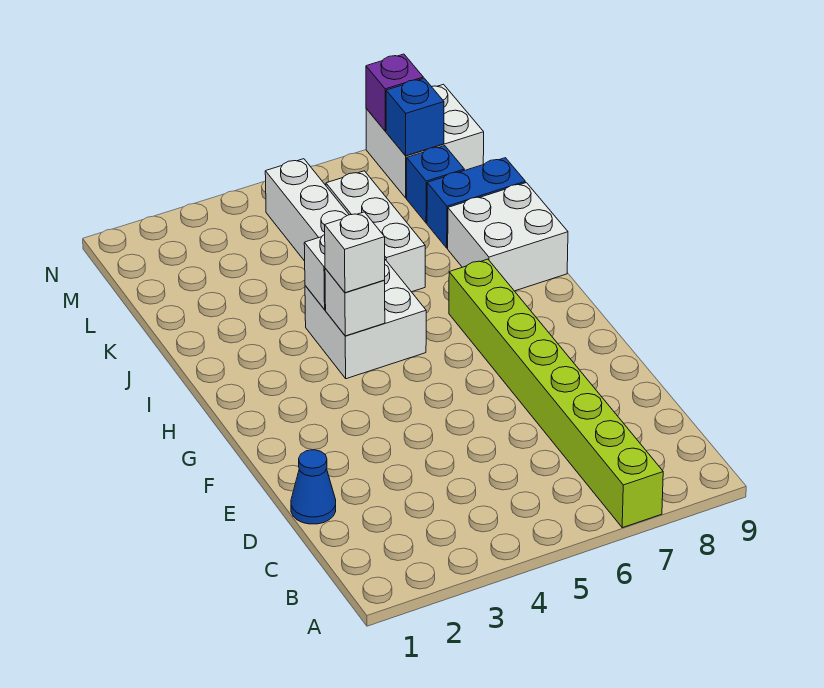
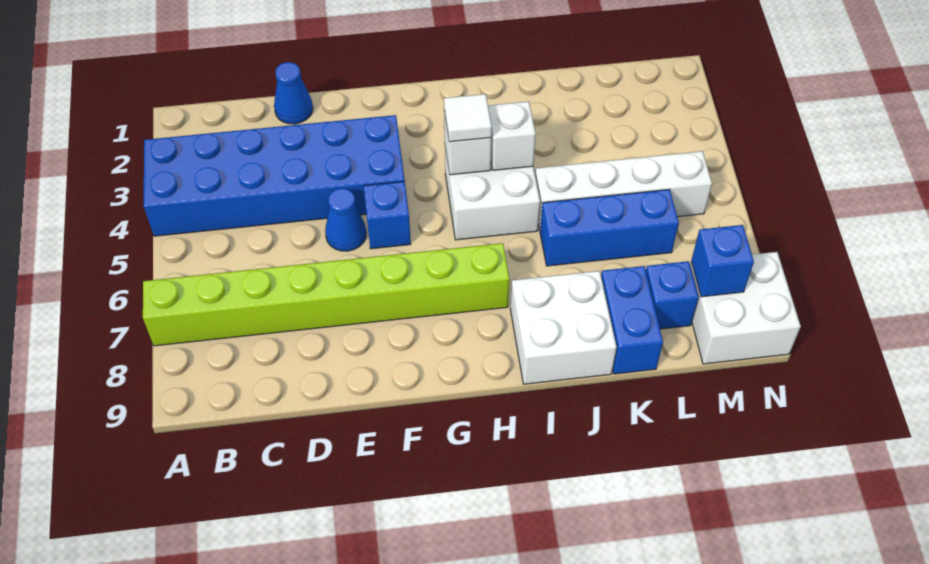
none -> blue 2x6 brick [144,115,405,236]
none -> blue 1x1 cone [325,188,366,251]
none -> blue 1x1 brick [364,181,411,249]
white 1x1 brick [325,212,385,293] -> white 1x1 tile [444,94,492,142]
white 1x3 brick [326,171,425,292] -> blue 1x3 brick [540,189,679,266]
purple 1x1 brick [366,54,423,131] -> none

